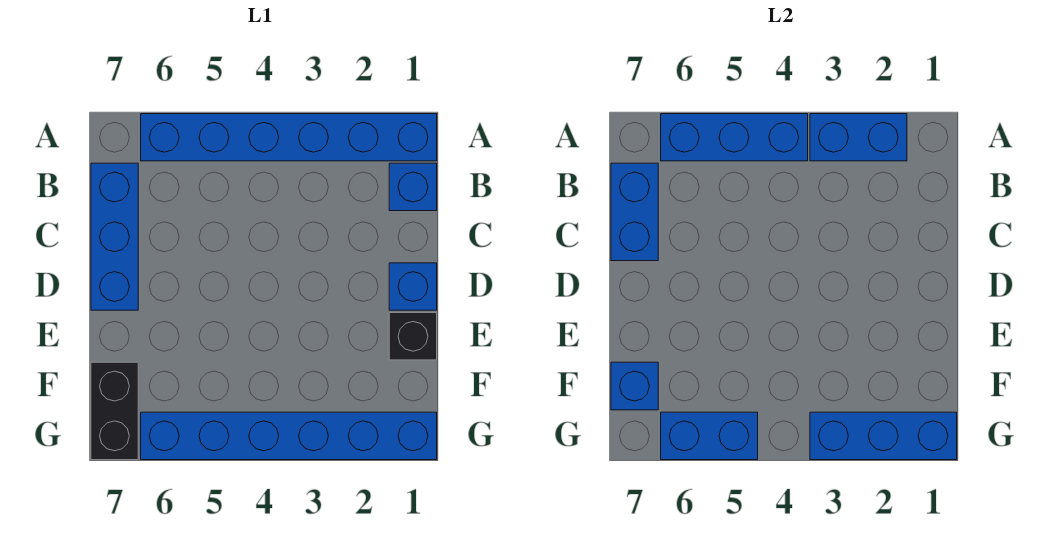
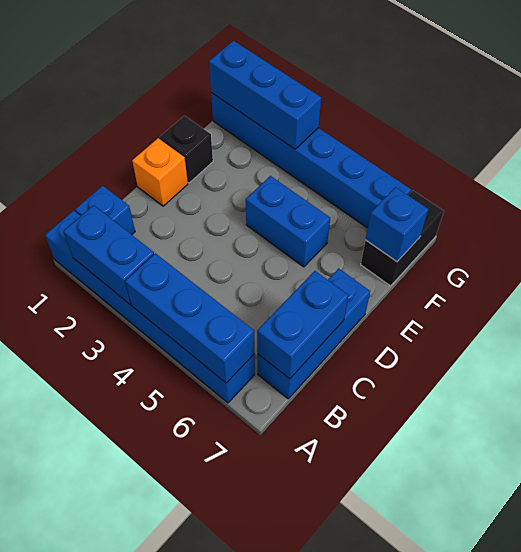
blue 1x1 brick [389,263,437,310] -> orange 1x1 brick [132,138,188,206]
blue 1x2 brick [661,412,758,460] -> blue 1x2 brick moved to [246,176,330,267]

